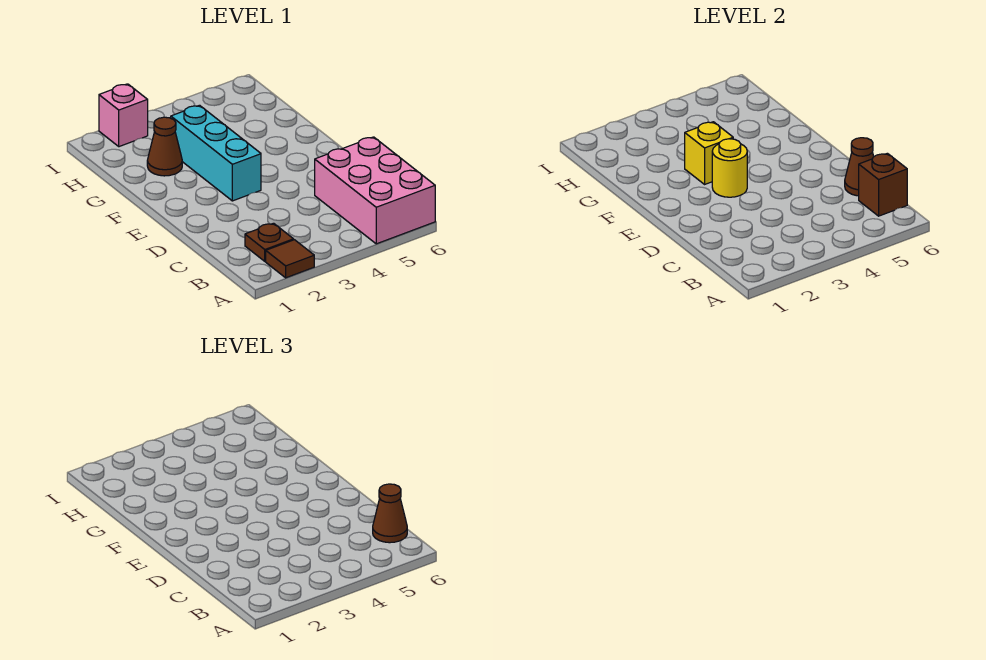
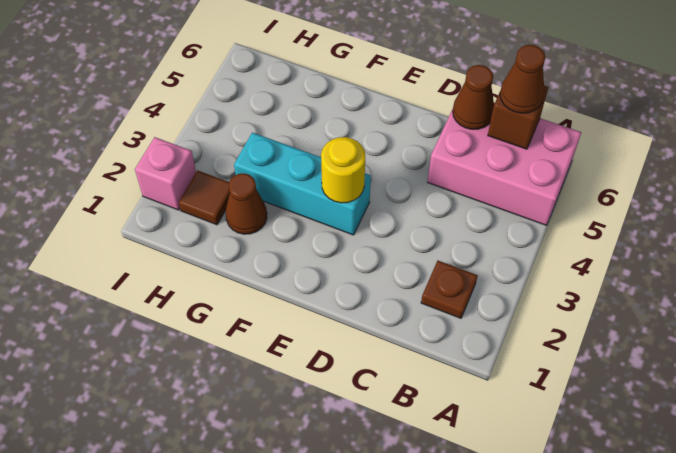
brown 1x1 tile [266,240,314,278] -> brown 1x1 tile moved to [179,170,230,225]
yellow 1x1 brick [685,122,733,184] -> none

